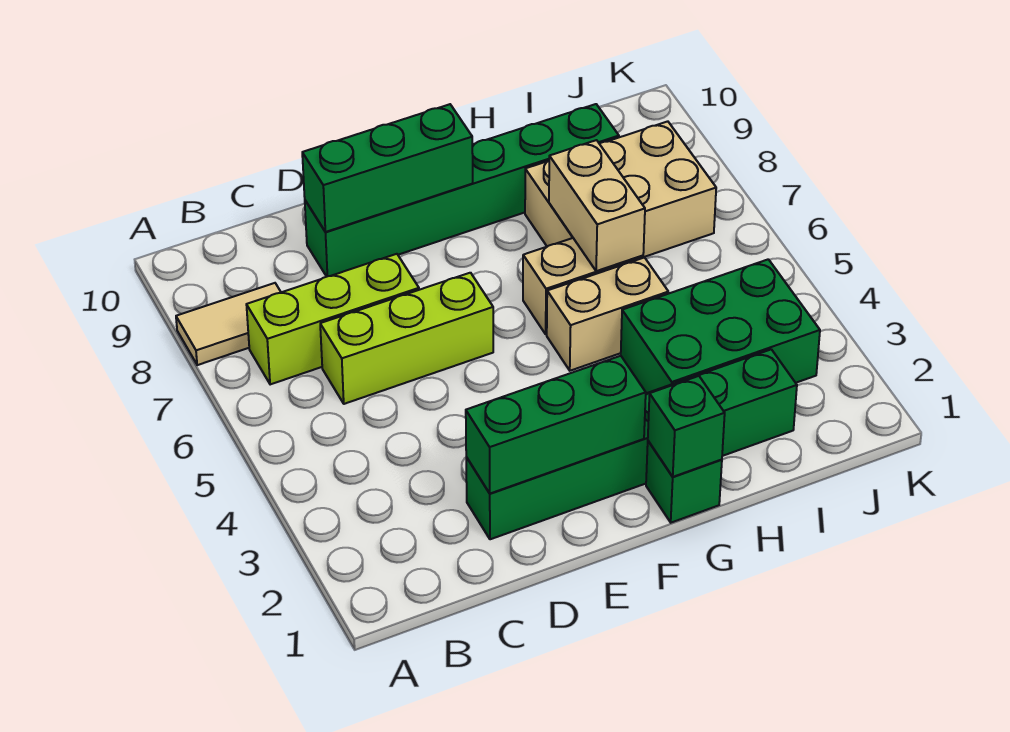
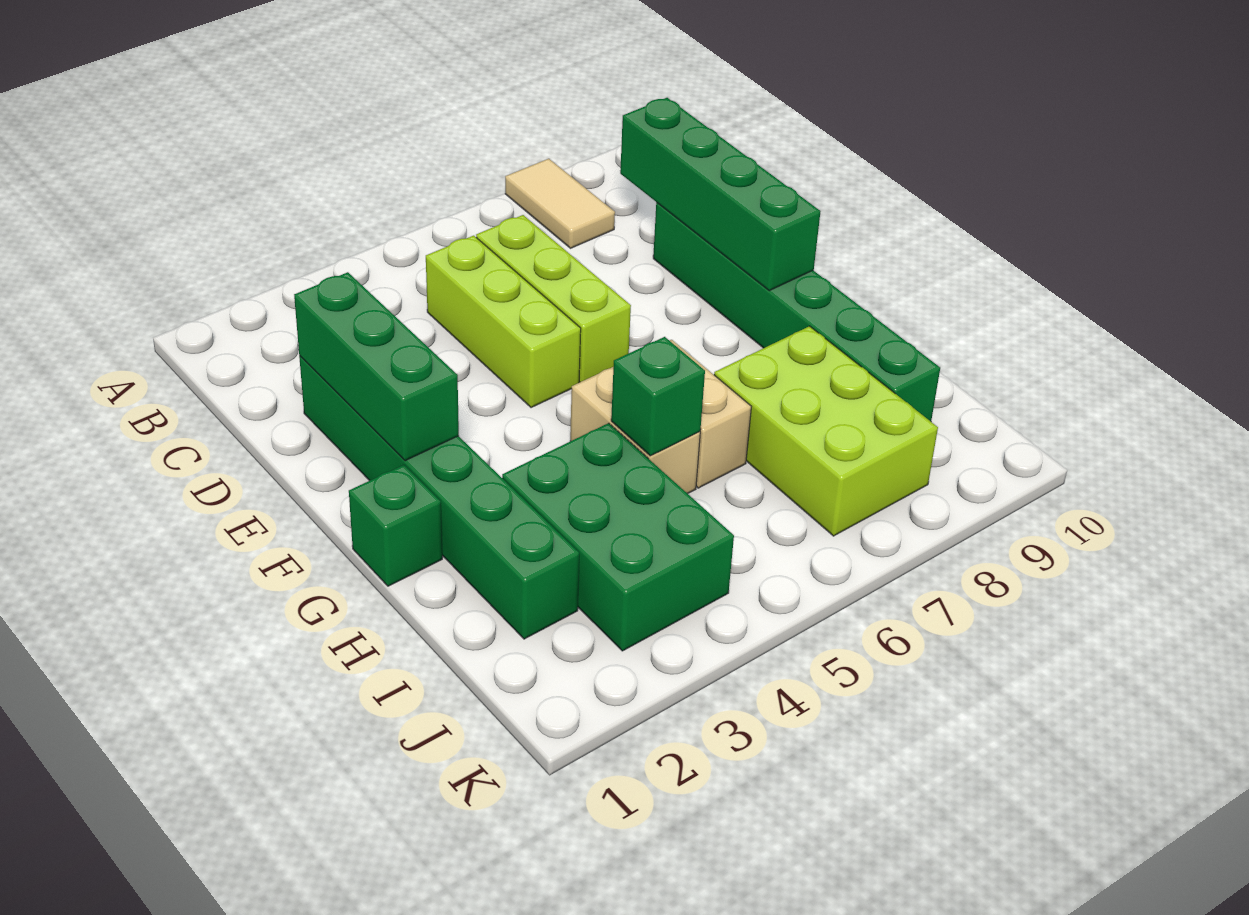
lime 1x3 brick [246,254,419,385] -> lime 1x3 brick moved to [426,236,581,408]
green 1x3 brick [302,104,473,232] -> green 1x4 brick [620,98,821,291]
green 1x1 brick [648,376,725,477] -> green 1x1 brick moved to [611,337,705,456]
tan 1x2 brick [549,140,645,271] -> none
tan 2x3 brick [525,121,716,257] -> lime 2x3 brick [714,326,938,536]

